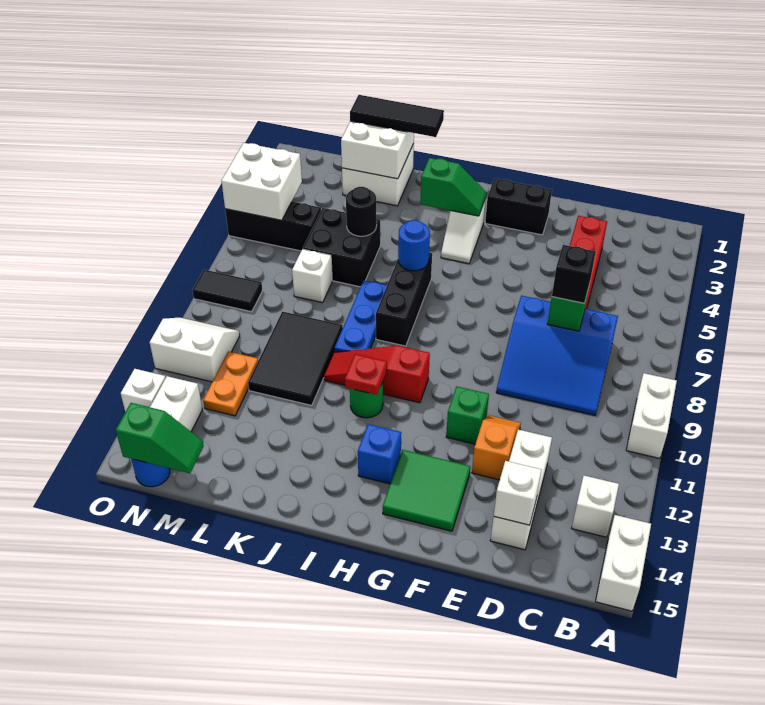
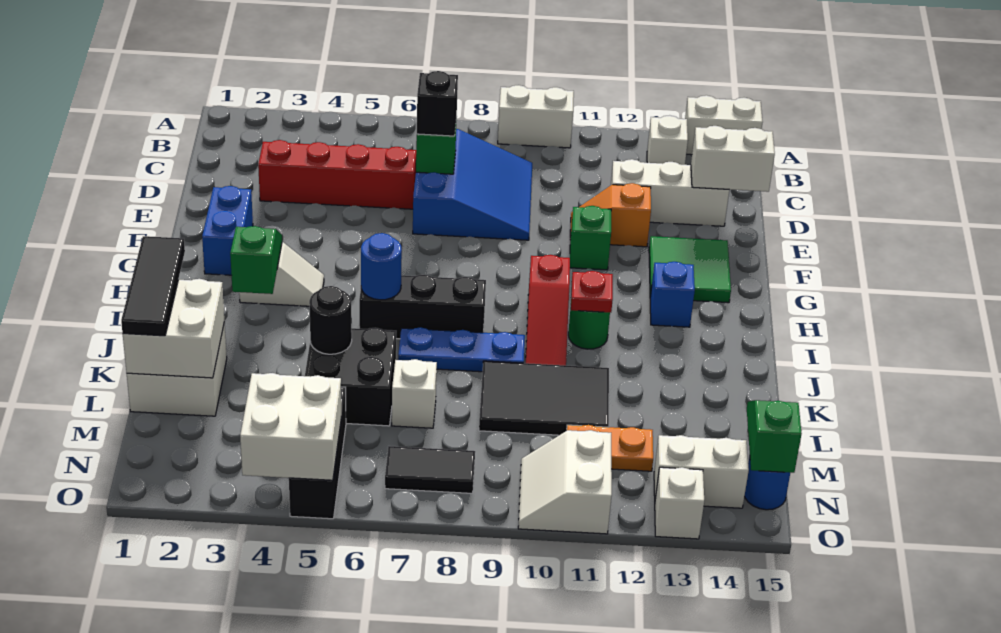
white 1x1 brick [494,461,541,525] -> white 1x2 brick [691,126,775,192]
black 1x2 brick [485,178,552,235] -> blue 1x2 brick [202,186,253,275]
black 1x2 tile [192,270,262,312] -> black 1x2 tile turned to [385,446,475,493]

